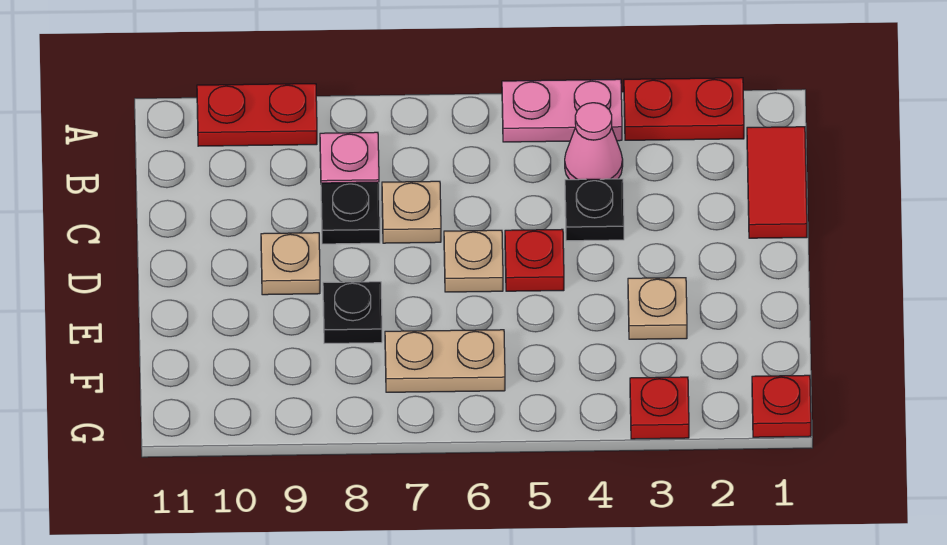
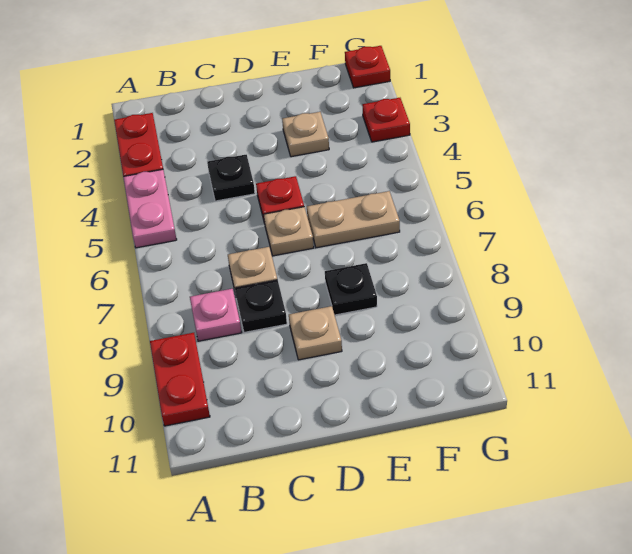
red 1x2 tile [747,127,807,238] -> none
pink 1x1 cone [565,103,623,180] -> none
tan 1x2 plate [385,330,505,392] -> tan 1x2 plate turned to [307,191,400,248]

